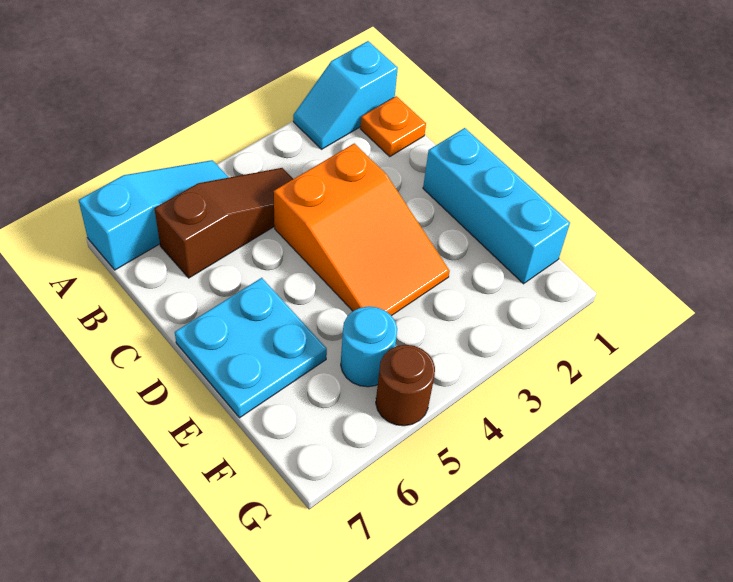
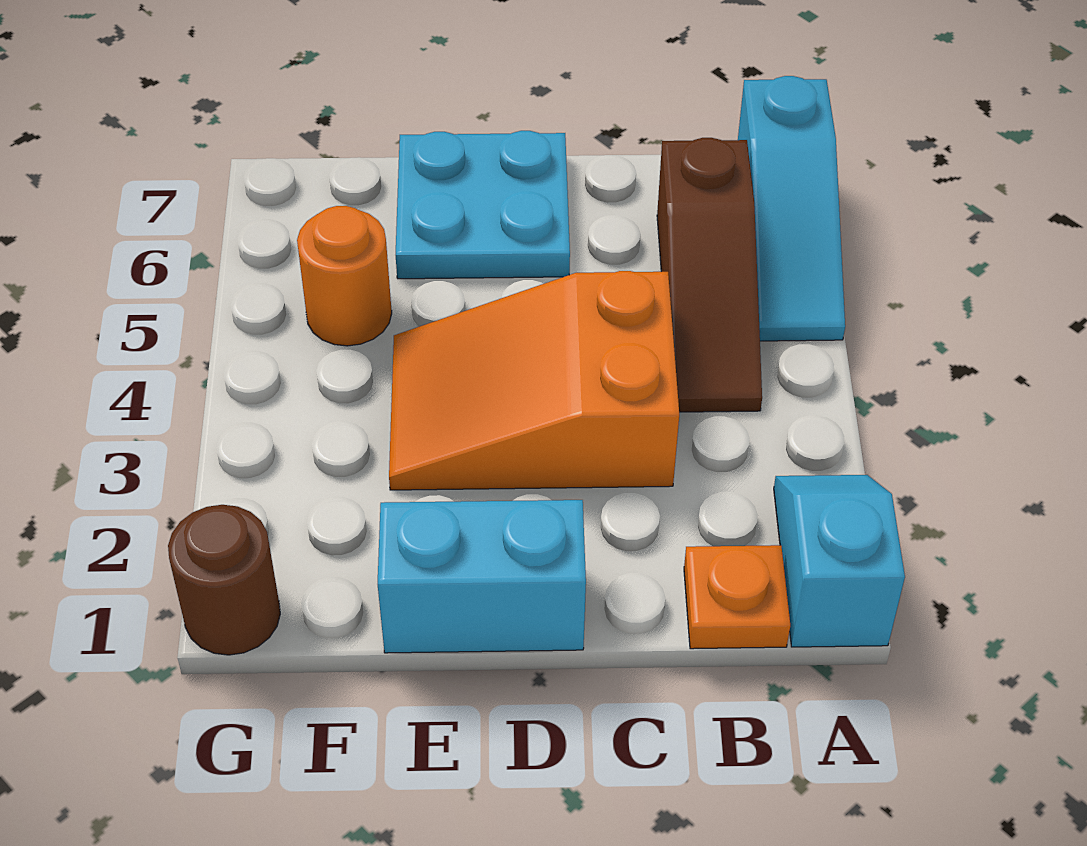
cyan 1x3 brick [423,128,570,284] -> cyan 1x2 brick [378,500,586,653]
cyan 1x1 round brick [341,306,397,387] -> orange 1x1 round brick [297,206,392,346]
brown 1x1 round brick [376,345,435,426] -> brown 1x1 round brick moved to [168,505,280,655]

